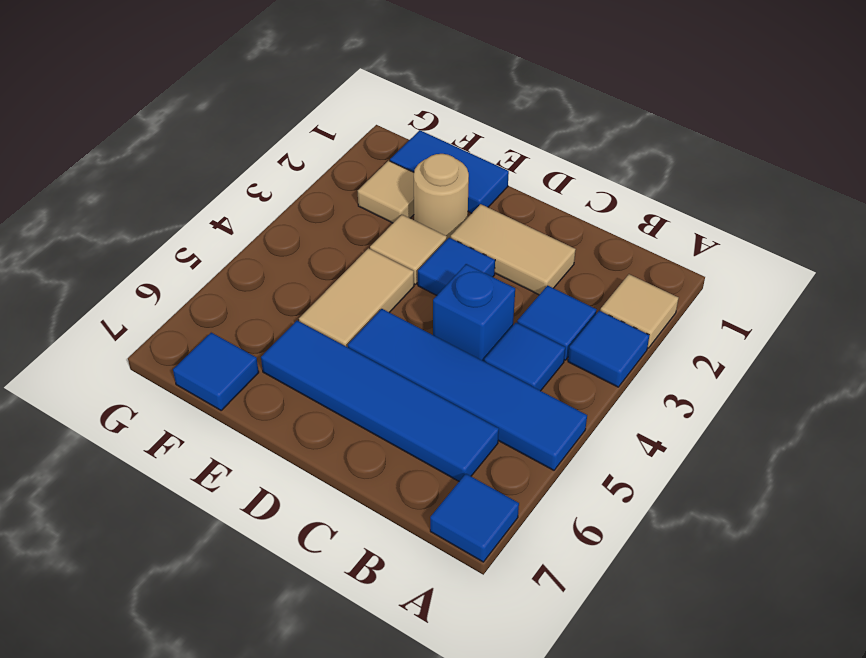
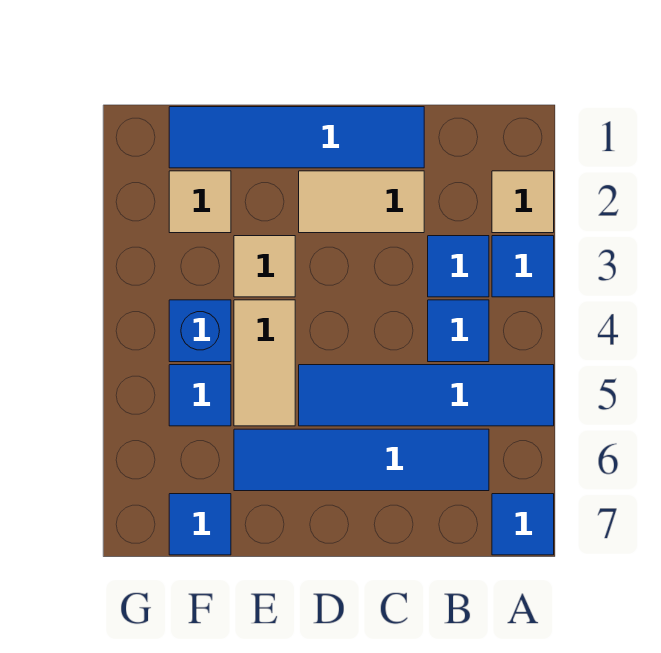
blue 1x1 brick [433,264,515,361] -> blue 1x1 brick moved to [169,300,231,362]
blue 1x1 tile [418,238,495,295] -> blue 1x1 tile moved to [169,365,231,426]
blue 1x2 tile [390,130,509,213] -> blue 1x4 tile [169,107,424,168]
tan 1x1 round brick [414,154,469,239] -> none

